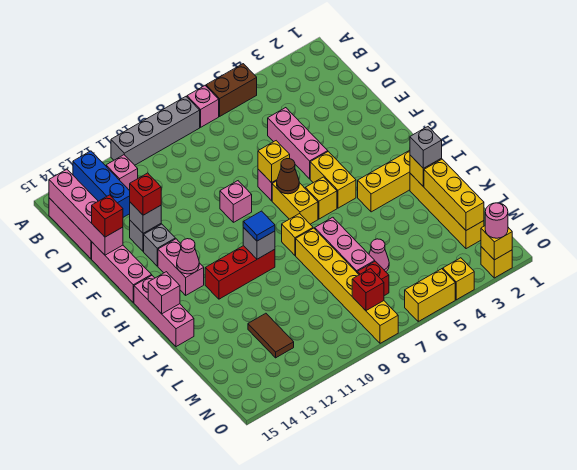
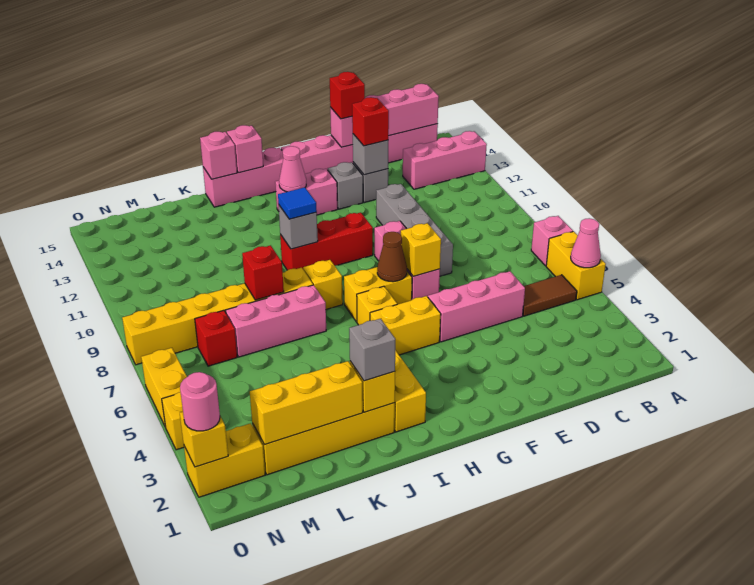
brown 1x2 brick [206,64,257,116] -> yellow 1x2 brick [546,231,606,300]
grey 1x4 brick [111,97,200,165] -> grey 1x4 brick moved to [376,184,453,276]
blue 1x3 brick [73,151,130,217] -> pink 1x3 brick [403,131,487,189]
pink 1x1 brick [106,155,138,191] -> pink 1x1 brick moved to [200,131,237,179]
red 1x3 brick [205,246,275,299] -> red 1x3 brick turned to [280,213,373,270]
pink 1x1 cone [369,239,389,272] -> pink 1x1 cone moved to [571,218,601,268]
brown 1x2 tile [248,313,294,358] -> brown 1x2 tile moved to [523,275,577,316]
red 1x1 brick [352,269,384,311] -> red 1x1 brick moved to [242,245,284,300]
yellow 1x1 brick [481,247,512,278] -> yellow 1x2 brick [184,423,265,497]

